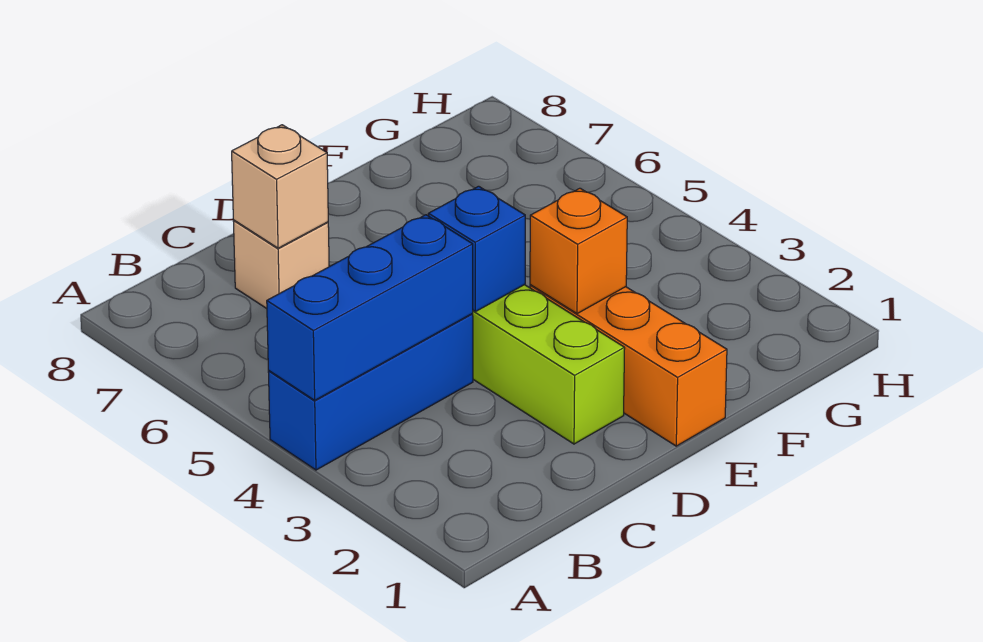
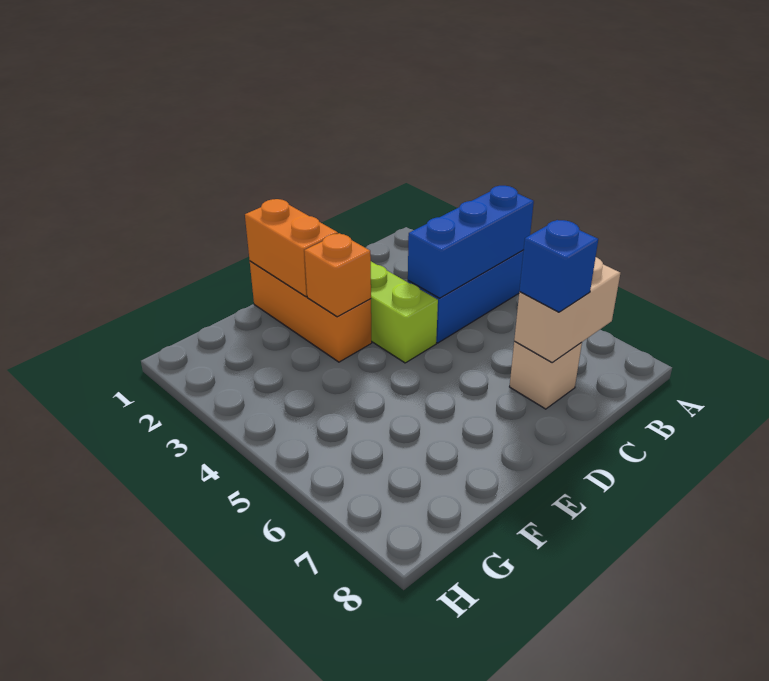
tan 1x1 brick [232,125,328,248] -> tan 1x2 brick [514,257,620,363]
blue 1x1 brick [428,186,525,312] -> blue 1x1 brick moved to [519,220,598,312]
none -> orange 1x2 brick [245,199,338,297]

